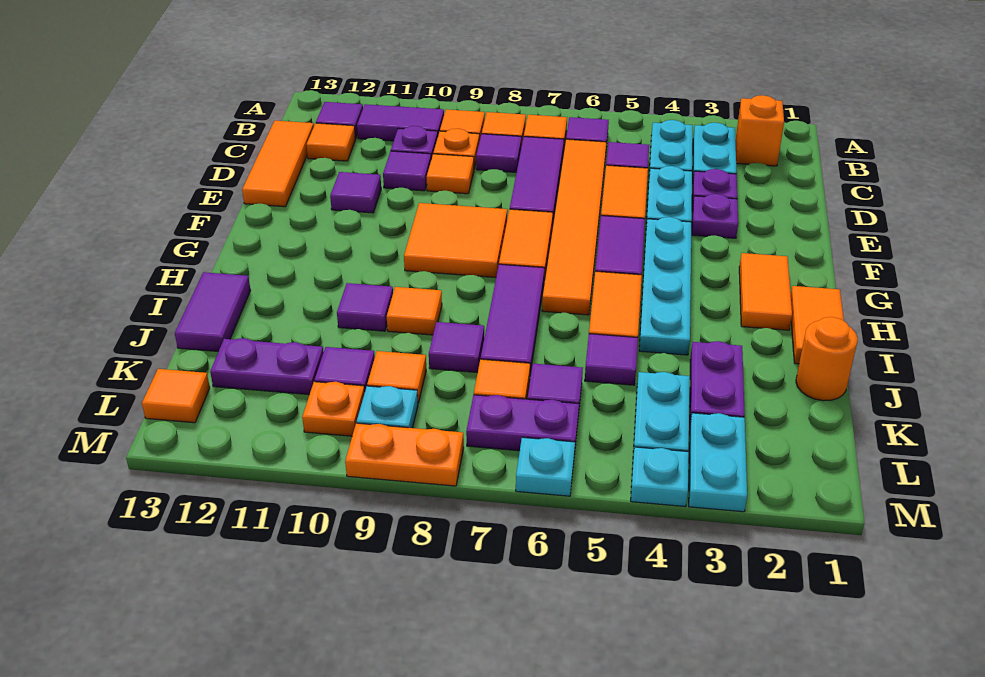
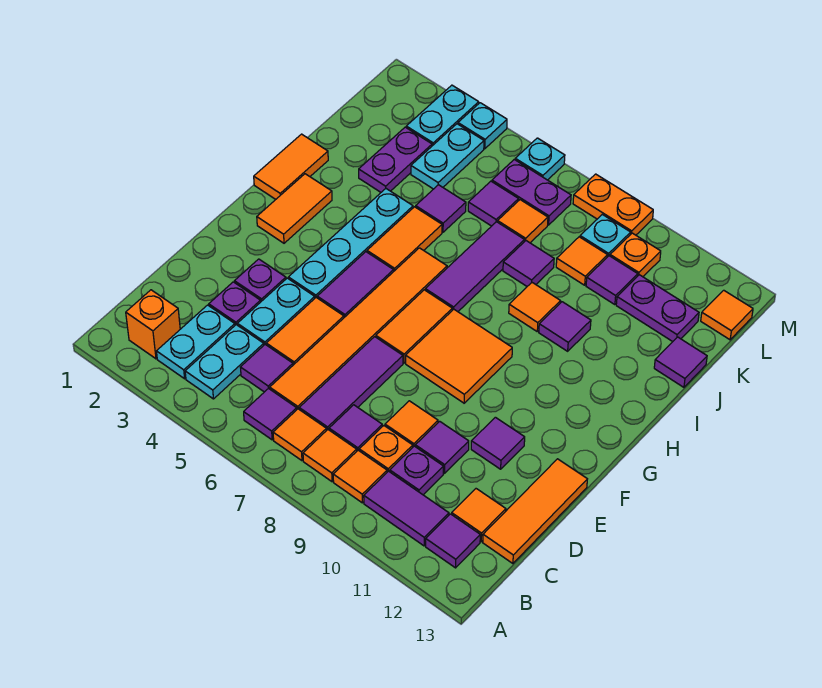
purple 1x2 tile [175,272,251,352] -> purple 1x1 tile [654,337,707,387]
orange 1x1 round brick [796,317,858,401] -> none

